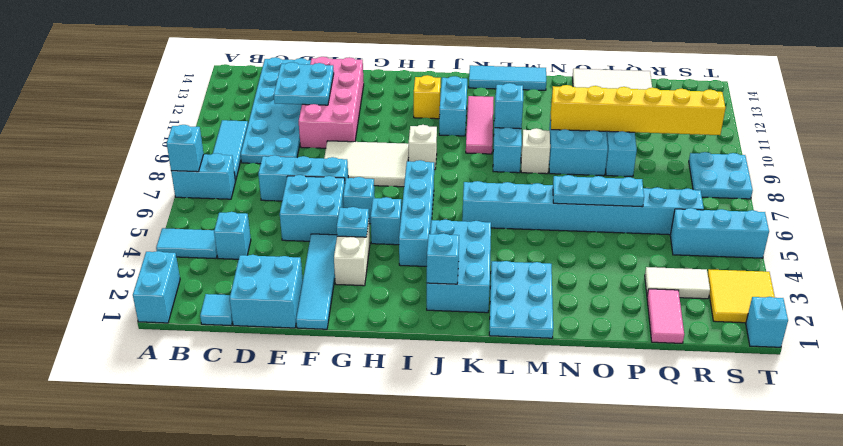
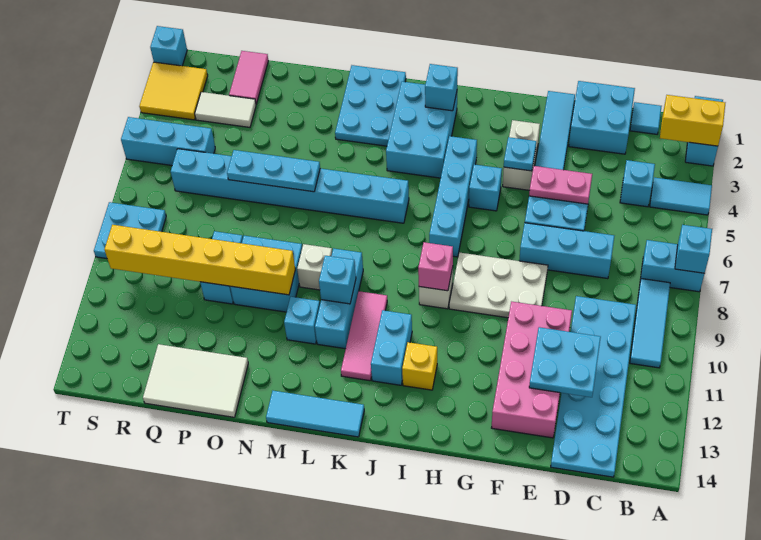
none -> yellow 1x2 brick [660,95,725,146]
none -> pink 1x2 plate [529,166,592,204]
white 2x3 tile [324,141,409,187] -> white 2x3 plate [449,252,548,318]
cyan 1x1 brick [343,177,375,224] -> cyan 1x1 brick moved to [284,297,320,344]
none -> pink 1x1 brick [418,242,453,291]

